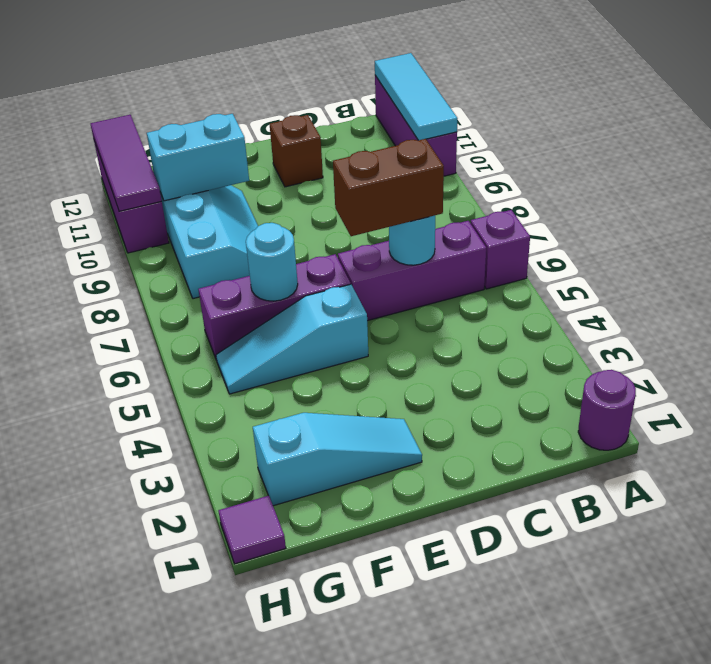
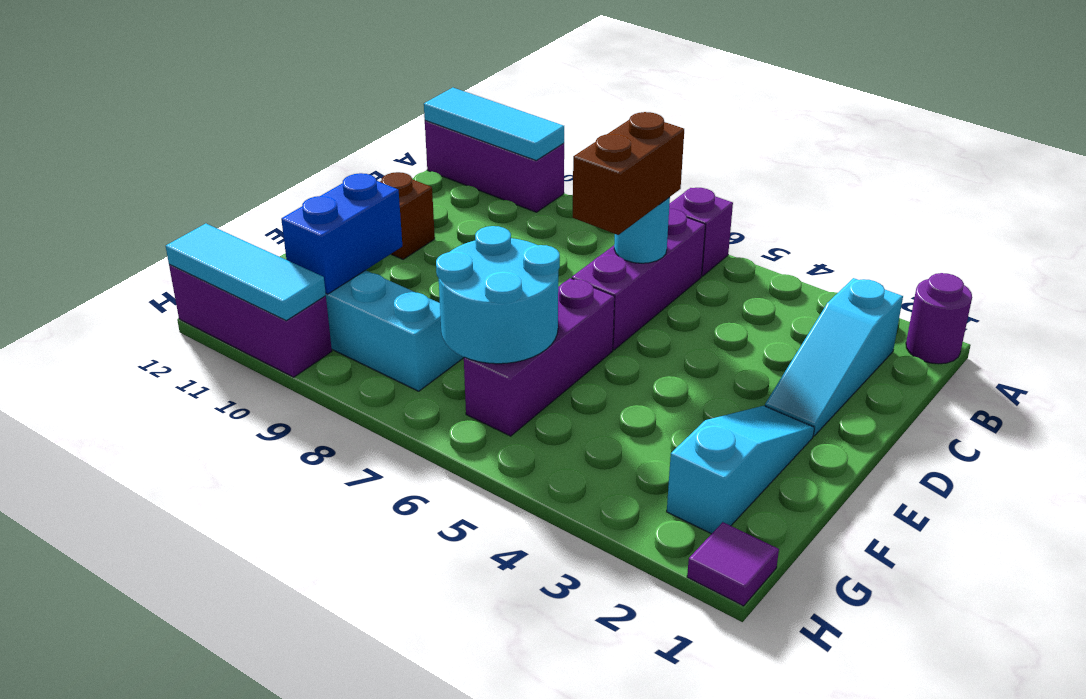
cyan 1x3 slope [216,284,368,394] -> cyan 1x3 slope moved to [765,278,903,436]
cyan 1x1 round brick [246,223,298,301] -> cyan 2x2 round brick [436,226,560,364]
cyan 1x2 brick [147,114,249,201] -> blue 1x2 brick [281,173,402,294]
purple 1x3 tile [91,115,162,211] -> cyan 1x3 tile [166,224,326,321]

